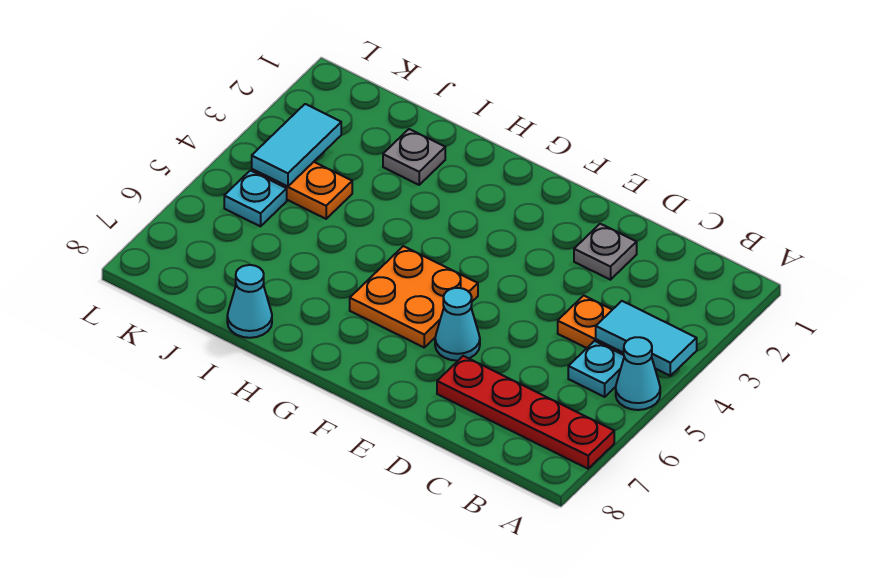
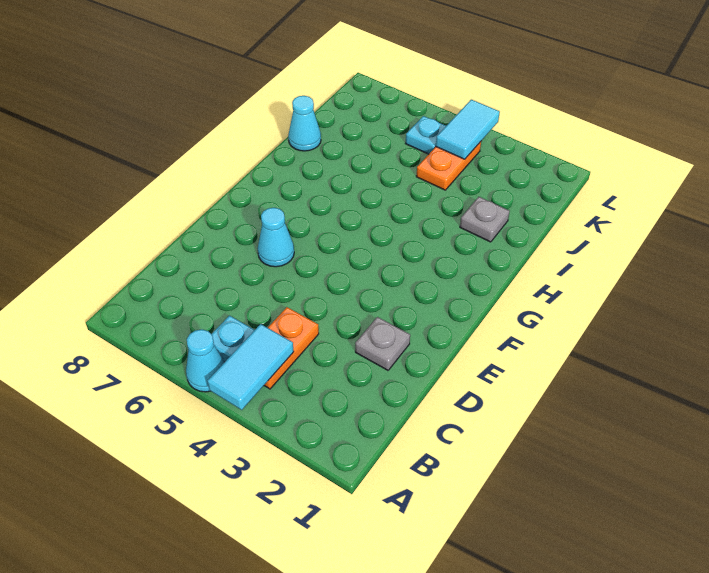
red 1x4 plate [437,356,614,469] -> none
orange 2x2 plate [350,246,478,347] -> none
cyan 1x2 tile [252,104,341,187] -> cyan 1x2 tile turned to [436,100,500,159]

